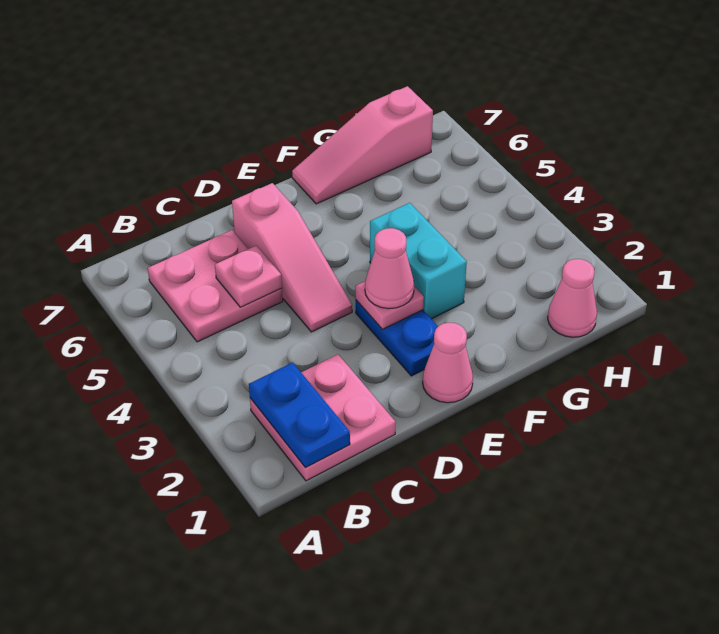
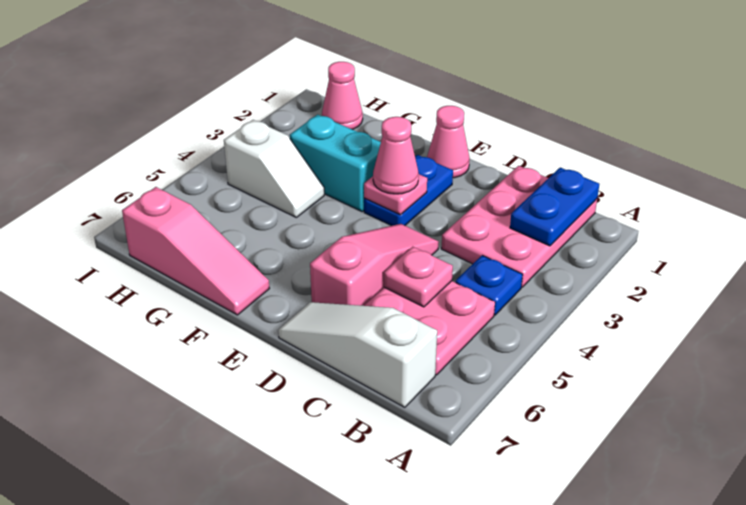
pink 2x2 plate [250,354,396,481] -> pink 2x3 plate [441,166,597,287]
none -> blue 1x1 plate [455,255,523,315]
none -> white 1x3 slope [278,302,437,407]
cyan 1x2 brick [370,203,467,319] -> cyan 1x2 brick turned to [290,115,381,211]
none -> white 1x2 slope [224,120,324,217]

